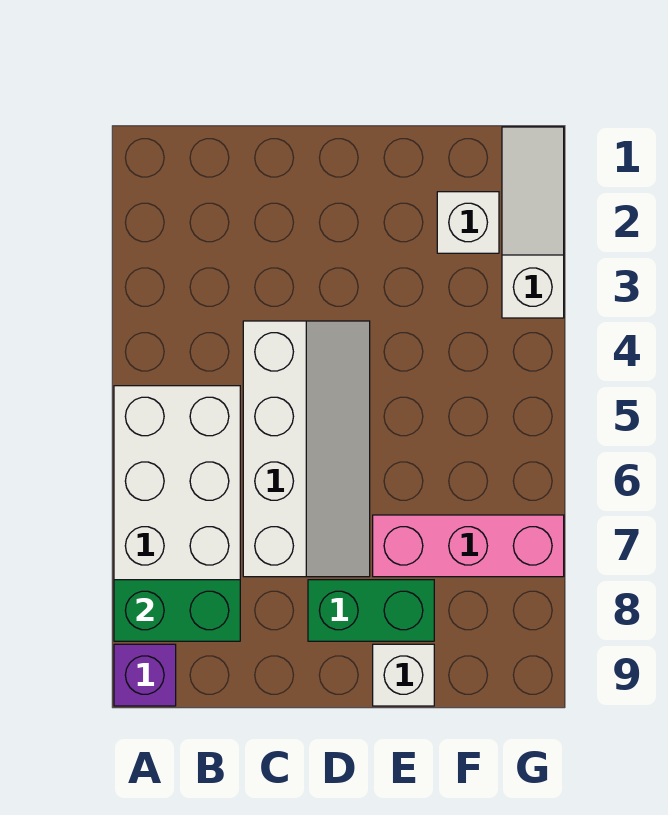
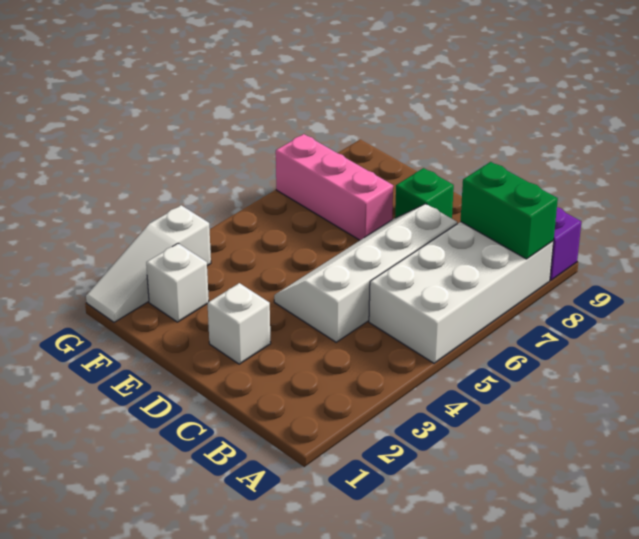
green 1x2 brick [308,580,434,641] -> green 1x1 brick [395,168,454,218]
white 1x1 brick [373,644,434,706] -> white 1x1 brick moved to [207,283,271,364]

